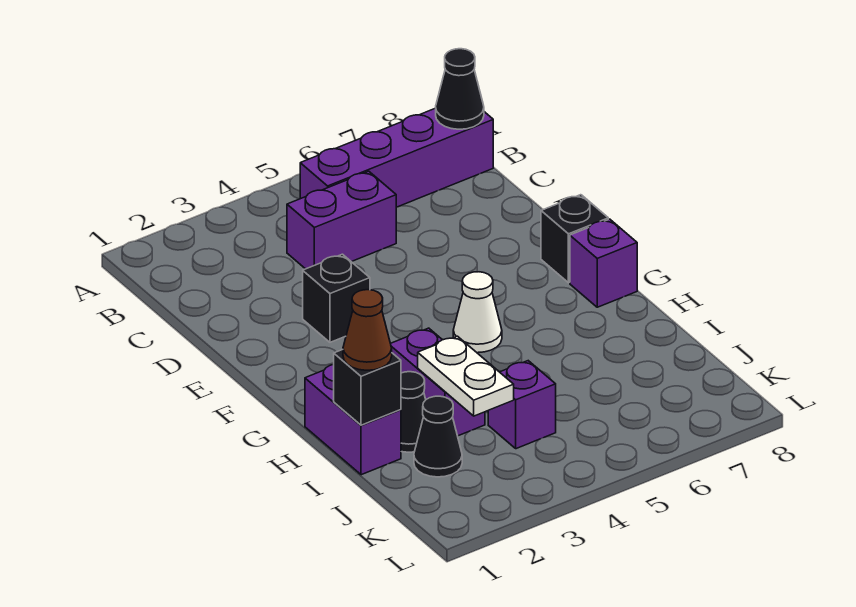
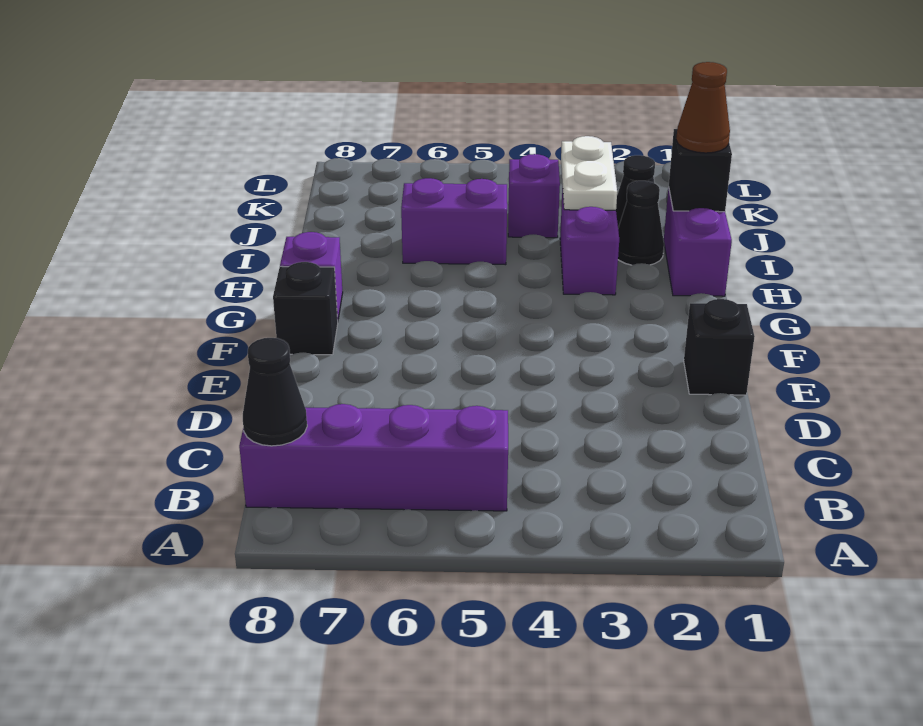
purple 1x2 brick [287,171,396,269] -> purple 1x2 brick moved to [401,178,507,265]
black 1x1 brick [303,254,370,342] -> black 1x1 brick moved to [684,299,755,395]
white 1x1 cone [453,272,502,353] -> none

